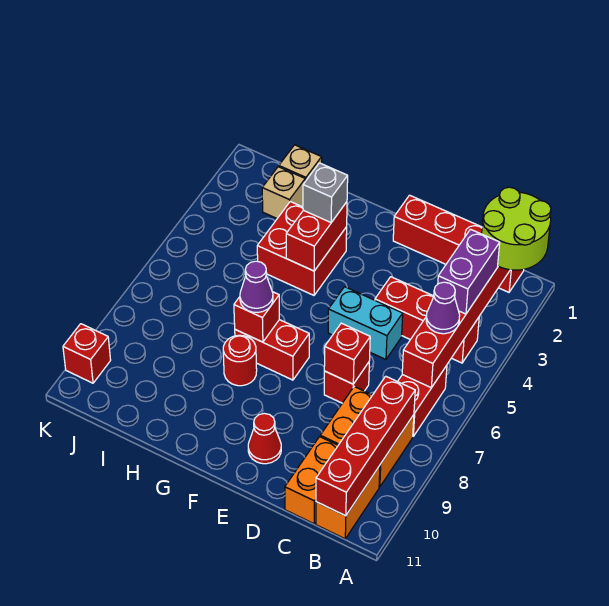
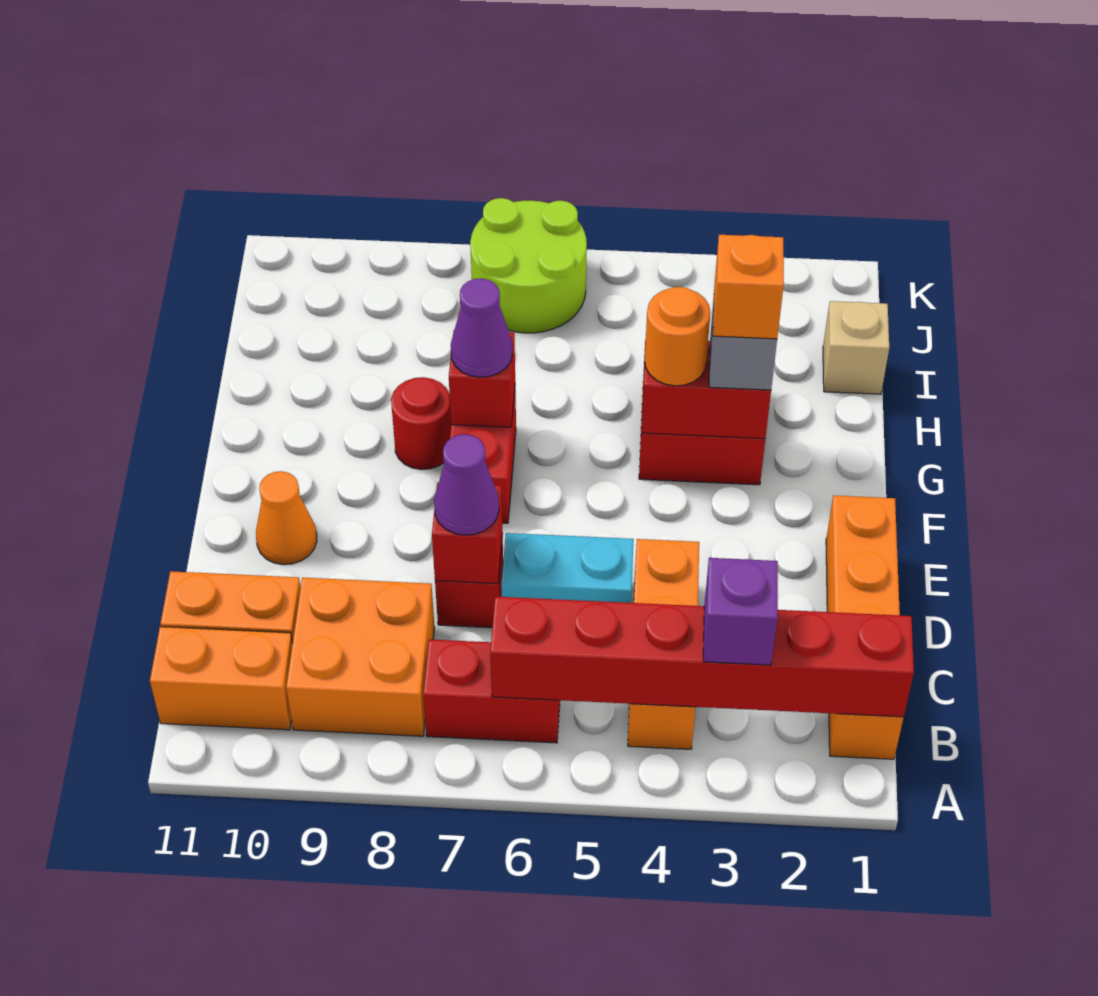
lime 2x2 round brick [482,187,551,270] -> lime 2x2 round brick moved to [470,198,587,333]
red 1x4 brick [393,195,524,292] -> orange 1x4 brick [826,496,904,759]
purple 1x2 brick [438,229,500,314] -> purple 1x1 brick [703,558,778,665]
red 1x3 brick [375,277,479,363] -> orange 1x3 brick [628,539,699,749]
purple 1x1 cone [426,282,460,334] -> purple 1x1 cone moved to [434,434,499,535]
red 1x4 brick [316,376,415,516] -> none
cyan 1x2 brick [328,287,403,359] -> cyan 1x2 brick turned to [501,533,634,603]
red 1x1 cone [248,413,281,464] -> orange 1x1 cone [256,471,317,565]
none -> orange 1x1 brick [713,235,784,339]
none -> orange 1x1 round brick [645,287,711,386]
tan 1x1 brick [262,167,305,218] -> none
red 1x1 brick [63,324,111,383] -> none

